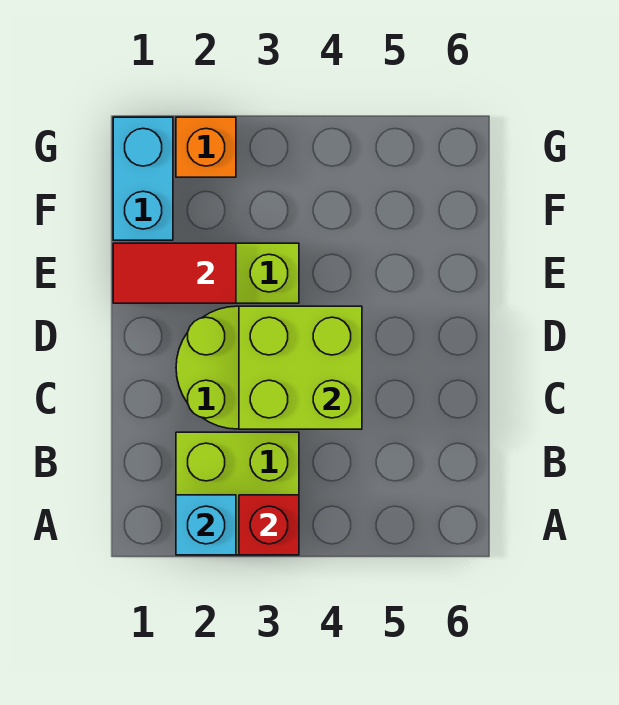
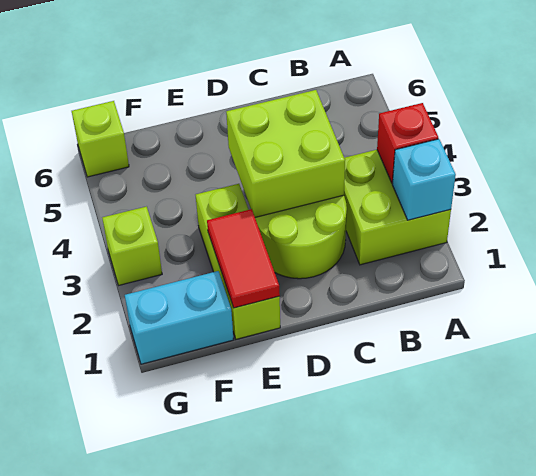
orange 1x1 brick [176,117,236,177] -> none
none -> lime 1x1 brick [102,207,162,285]
none -> lime 1x1 brick [72,101,129,177]

